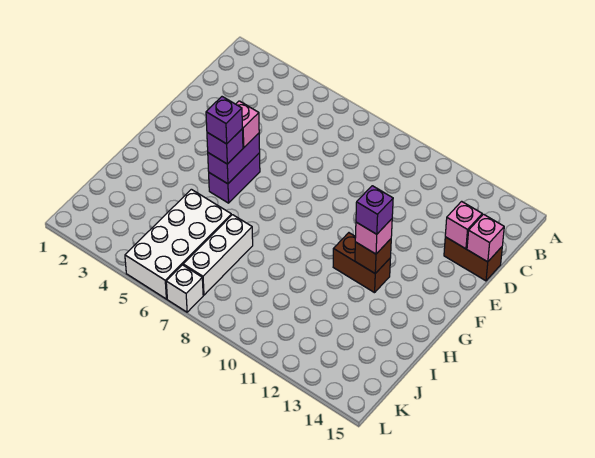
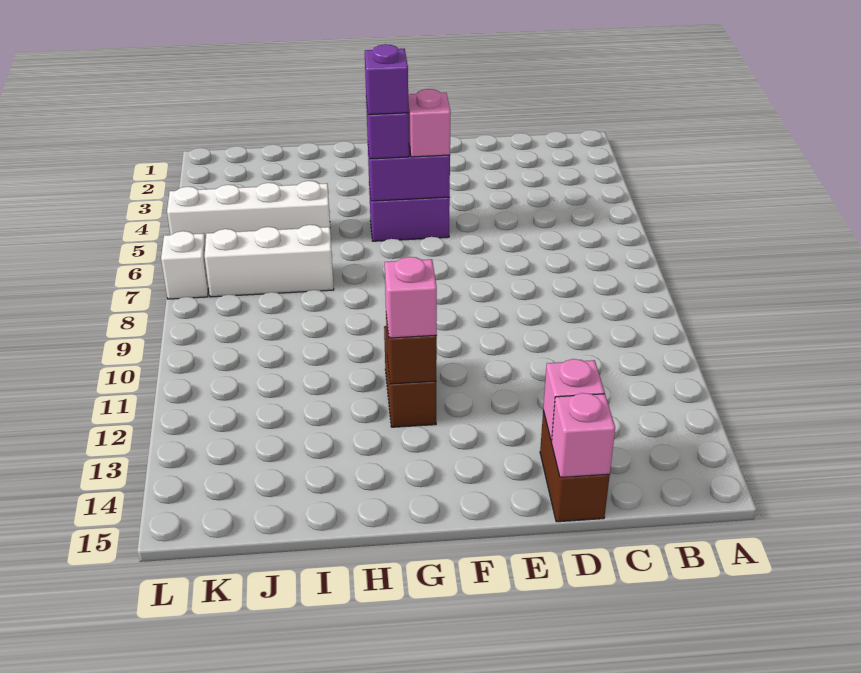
purple 1x1 brick [356,186,393,234] -> none
white 2x4 brick [125,189,231,299] -> white 1x4 brick [167,181,331,243]

